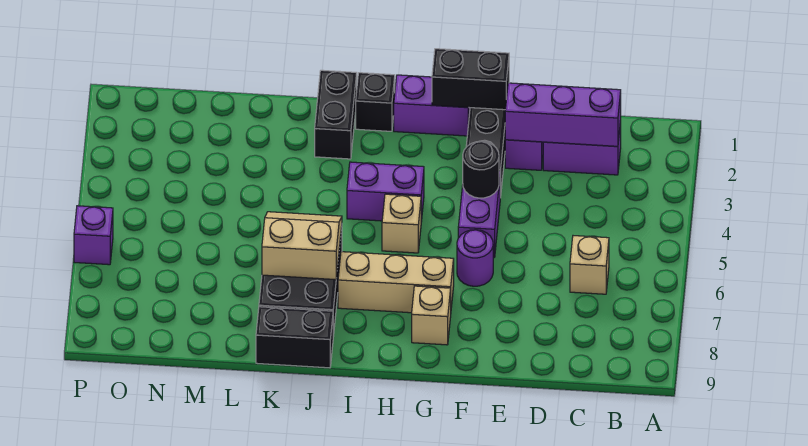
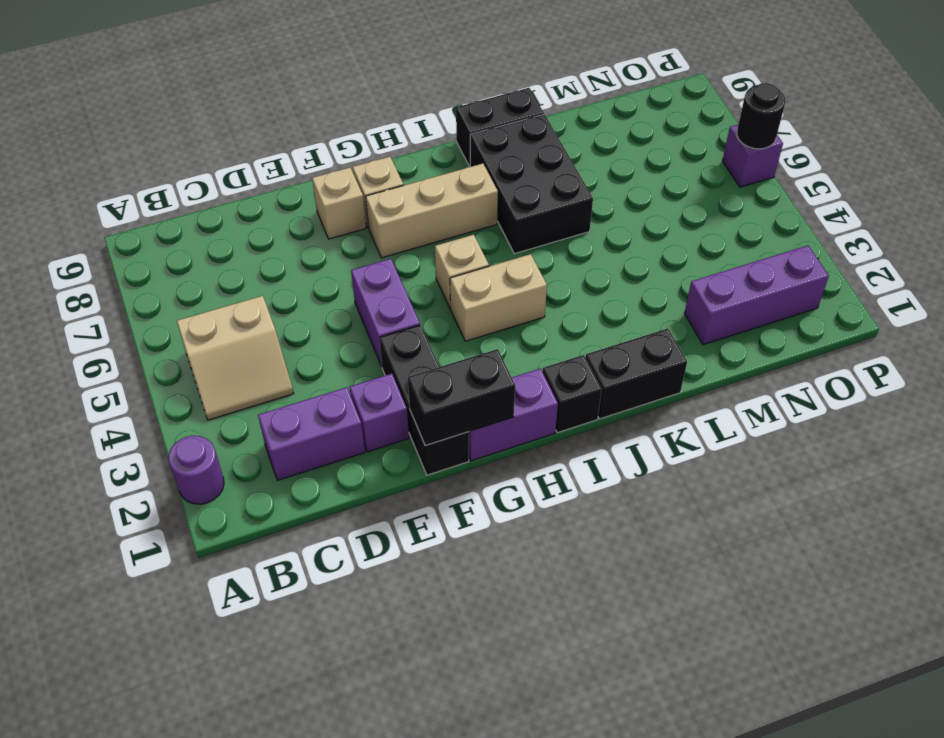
purple 1x3 brick [505,83,621,146] -> purple 1x3 brick moved to [684,246,829,345]
tan 1x1 brick [570,236,609,294] -> tan 1x1 brick moved to [312,168,366,239]
black 1x1 round brick [463,142,499,198] -> black 1x1 round brick moved to [737,83,785,149]
purple 1x1 round brick [457,230,493,286] -> purple 1x1 round brick moved to [168,436,224,504]
purple 1x2 brick [347,162,424,222] -> tan 1x2 brick [450,254,547,341]
black 1x2 brick [315,70,357,159] -> black 1x2 brick turned to [585,329,687,419]
tan 2x2 slope [262,212,342,280] -> tan 2x2 slope moved to [177,296,294,420]

